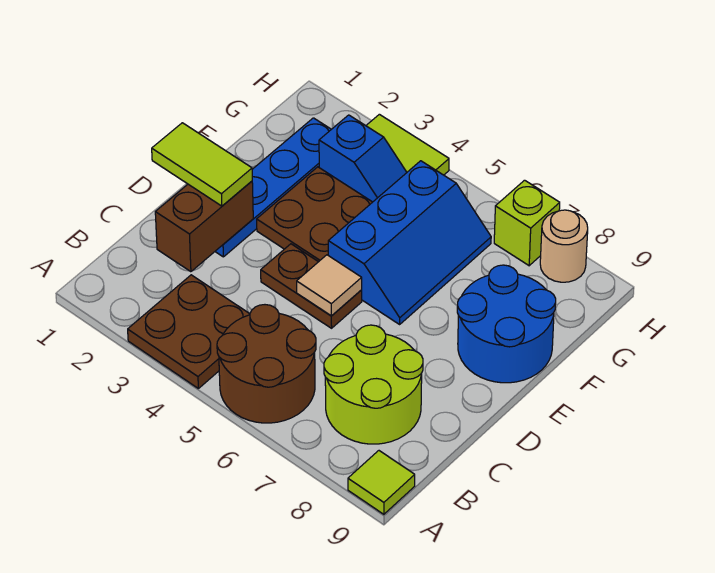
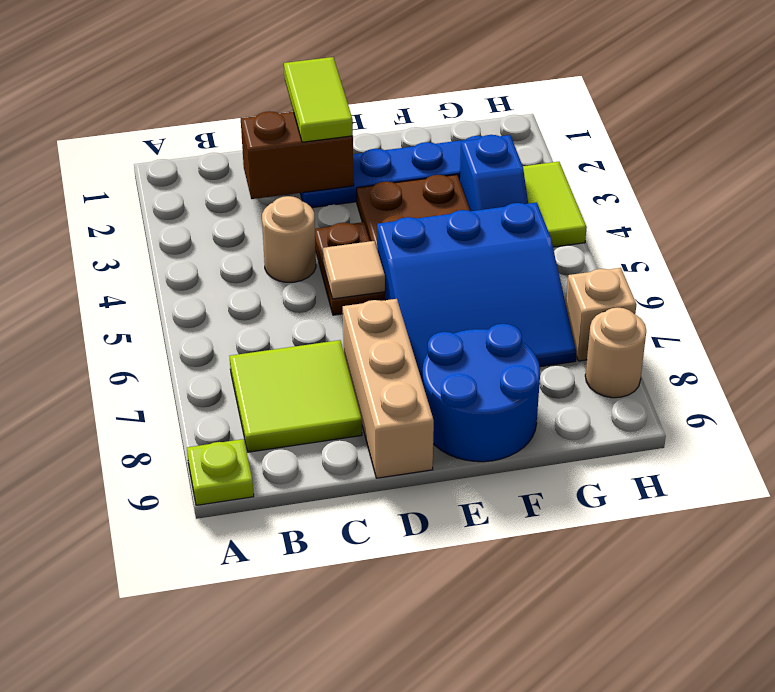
brown 2x2 plate [128,275,250,388] -> none
brown 2x2 round brick [217,305,316,423] -> none
lime 1x1 tile [348,451,415,514] -> lime 1x1 plate [187,439,254,505]
lime 2x2 round brick [324,325,423,444] -> lime 2x2 tile [230,340,362,452]
none -> tan 1x1 round brick [262,196,316,282]
none -> tan 1x3 brick [343,299,434,478]
blue 2x3 slope [328,161,491,324] -> blue 3x3 slope [377,203,576,383]
lime 1x1 brick [494,180,560,266] -> tan 1x1 brick [566,268,636,361]

